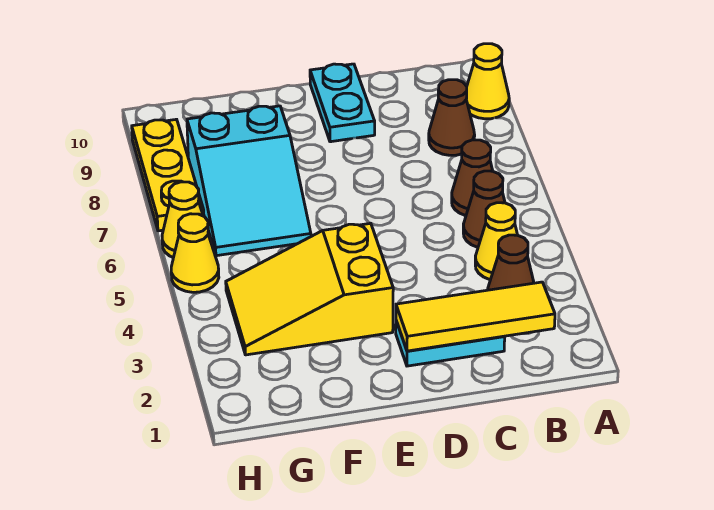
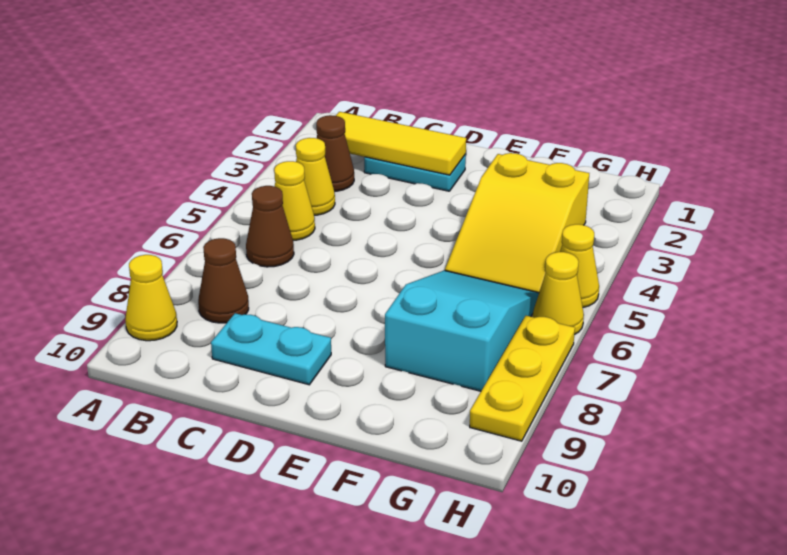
brown 1x1 cone [463,171,505,247] -> yellow 1x1 cone [274,161,315,240]
cyan 1x2 plate [310,64,375,142] -> cyan 1x2 plate turned to [211,313,331,385]
yellow 2x3 slope [226,223,393,355] -> yellow 2x3 slope turned to [445,153,589,293]

